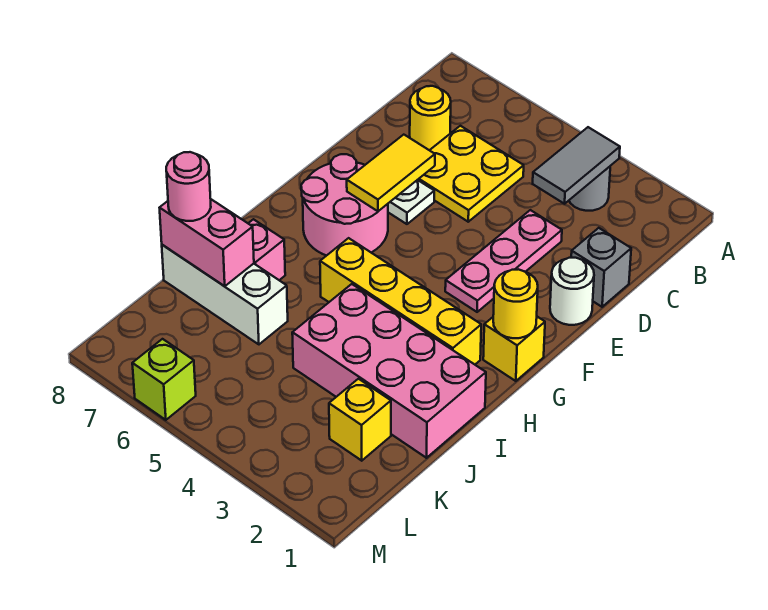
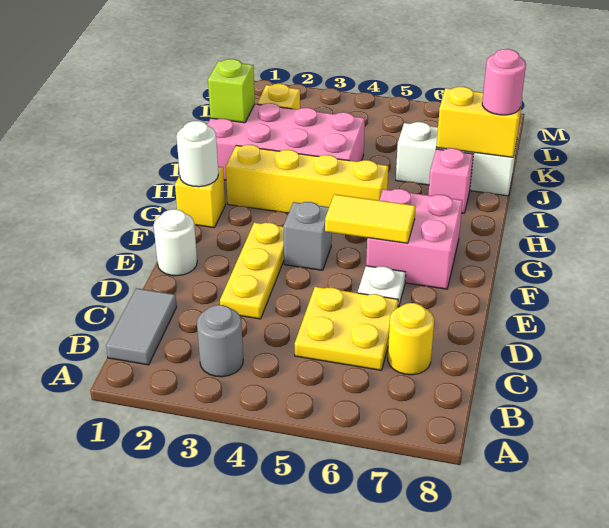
grey 1x2 tile [533,127,620,204] -> grey 1x2 tile moved to [106,288,177,365]
grey 1x1 brick [571,228,631,307] -> grey 1x1 brick moved to [283,202,332,270]
pink 1x3 plate [445,210,562,312] -> yellow 1x3 plate [220,223,284,319]
yellow 1x2 tile [347,135,435,211] -> yellow 1x2 tile turned to [325,194,416,243]
pink 2x2 round brick [301,154,388,256] -> pink 2x2 brick [366,189,463,289]
yellow 1x1 round brick [493,269,538,338] -> white 1x1 round brick [176,121,218,187]
pink 1x2 brick [160,199,254,286] -> yellow 1x2 brick [437,87,522,157]
lime 1x1 brick [132,339,196,420] -> lime 1x1 brick moved to [208,59,255,123]

